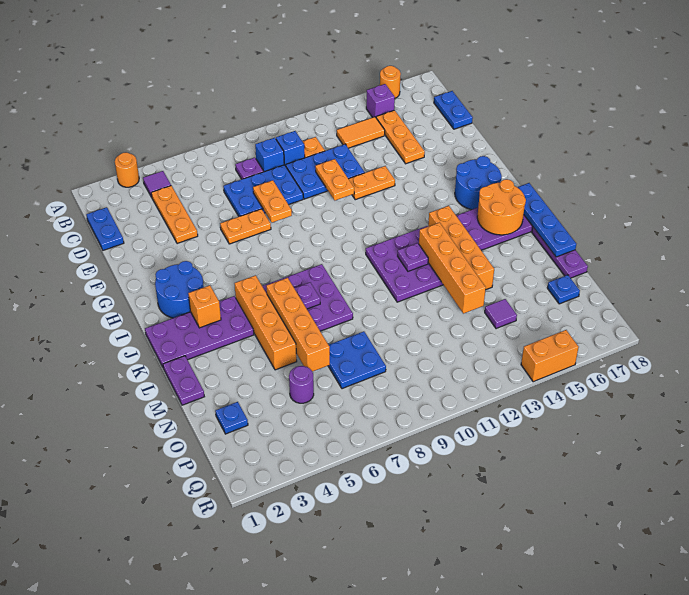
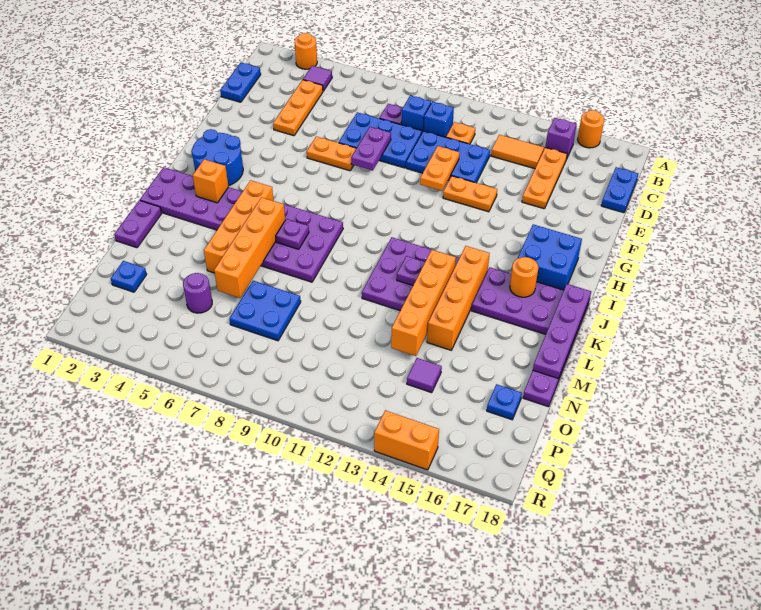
orange 1x2 plate [253,180,292,223] -> purple 1x2 plate [351,127,391,170]
blue 2x2 round brick [455,156,502,210] -> blue 2x2 brick [518,224,582,290]
orange 2x2 round brick [477,179,526,235] -> orange 1x1 round brick [510,257,538,297]
blue 1x4 plate [517,183,576,257] -> purple 1x4 plate [533,284,591,379]

